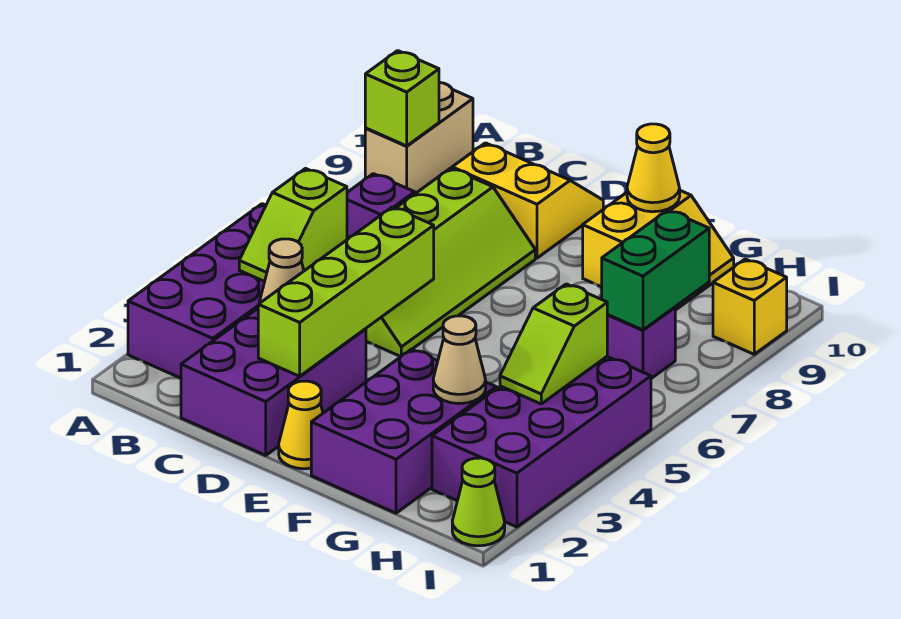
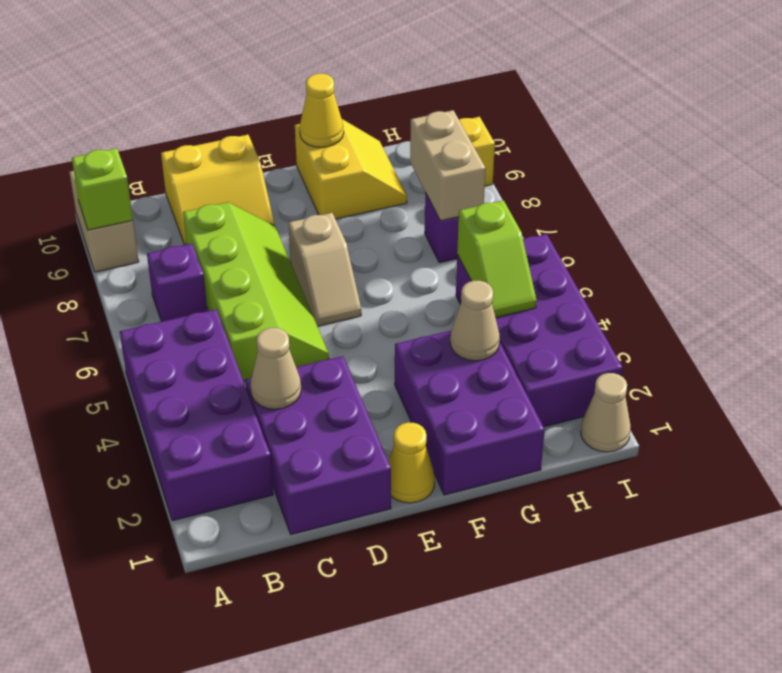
lime 1x2 slope [239,168,347,282] -> none
yellow 2x2 slope [452,143,603,258] -> yellow 2x2 slope turned to [161,135,275,245]
lime 1x4 brick [258,207,434,376] -> none
none -> tan 1x2 slope [289,213,361,326]
green 1x2 brick [602,210,709,330] -> tan 1x2 brick [410,110,486,221]
lime 1x1 cone [452,458,505,546] -> tan 1x1 cone [581,373,631,452]

